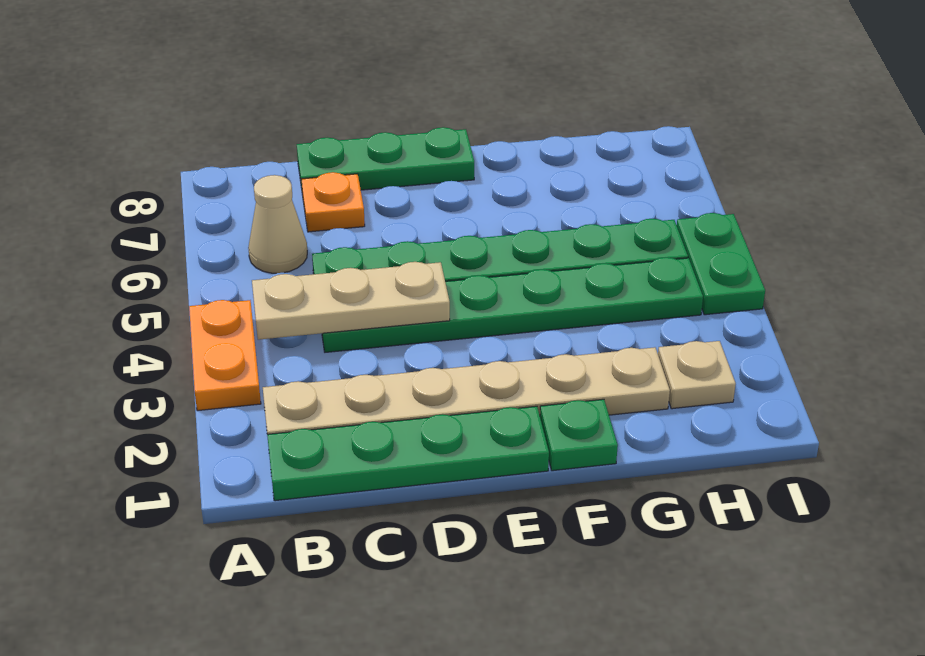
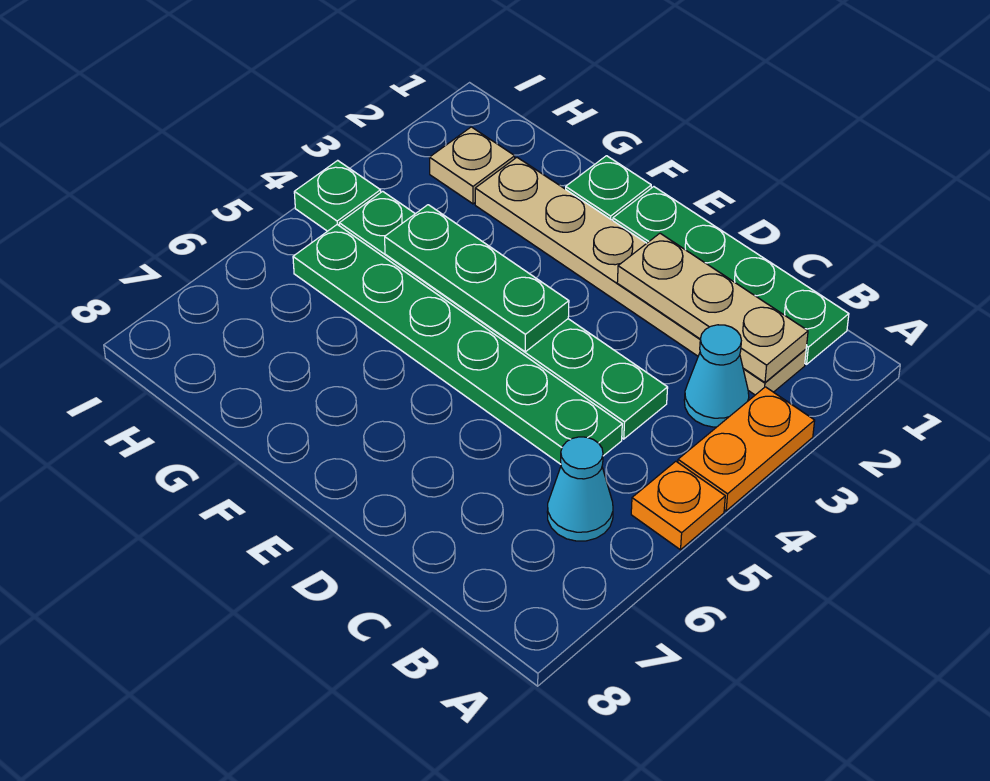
none -> cyan 1x1 cone [684,325,749,427]
tan 1x3 plate [252,262,450,340] -> tan 1x3 plate moved to [617,233,808,382]
tan 1x1 cone [248,175,307,273] -> cyan 1x1 cone [547,437,613,541]
orange 1x1 plate [301,172,365,232] -> orange 1x1 plate moved to [631,461,725,550]
green 1x3 plate [297,127,474,195] -> green 1x3 plate moved to [385,205,569,352]
green 1x2 plate [677,213,765,315] -> green 1x1 plate [294,160,381,231]

